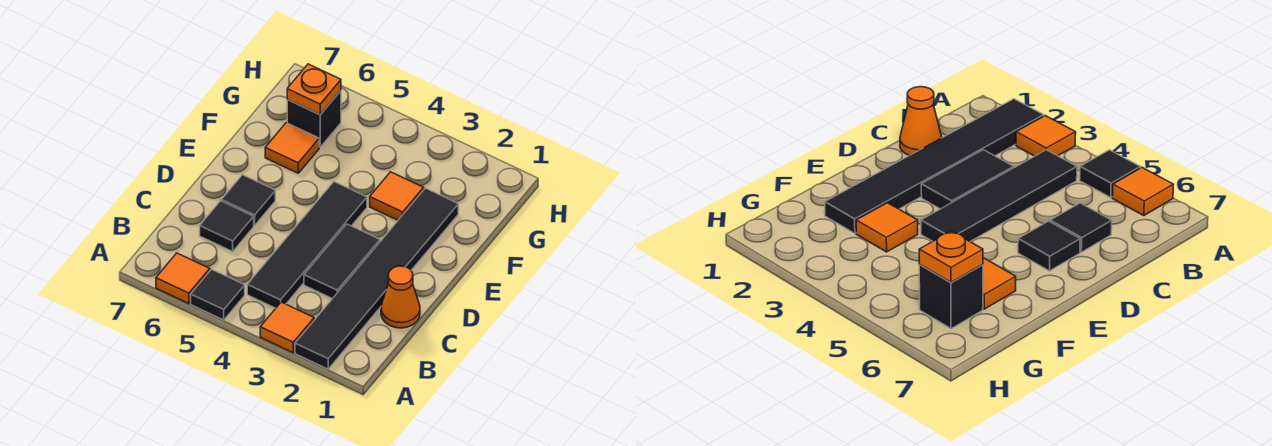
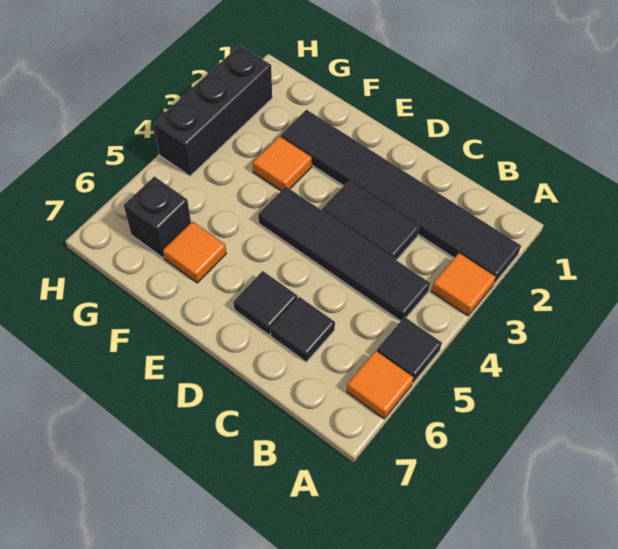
orange 1x1 cone [381,266,420,328] -> none
orange 1x1 plate [287,64,341,115] -> none
none -> black 1x3 brick [153,45,272,176]

